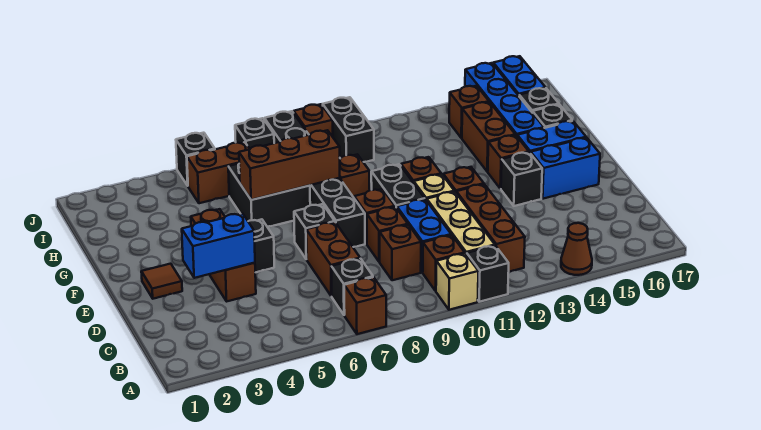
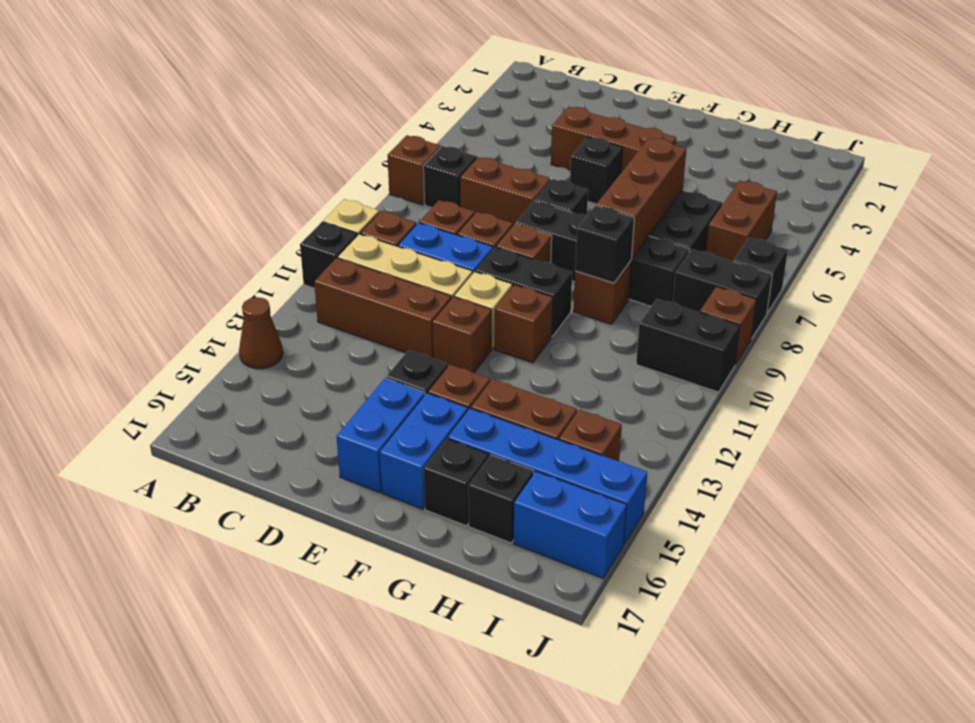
blue 1x2 brick [182,213,255,278] -> none
brown 1x1 tile [141,264,182,299] -> none
black 1x1 brick [176,133,215,186] -> black 1x1 brick moved to [575,206,634,283]

